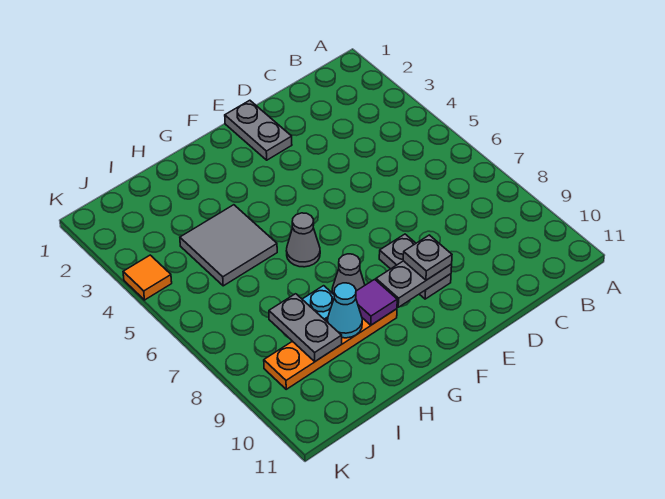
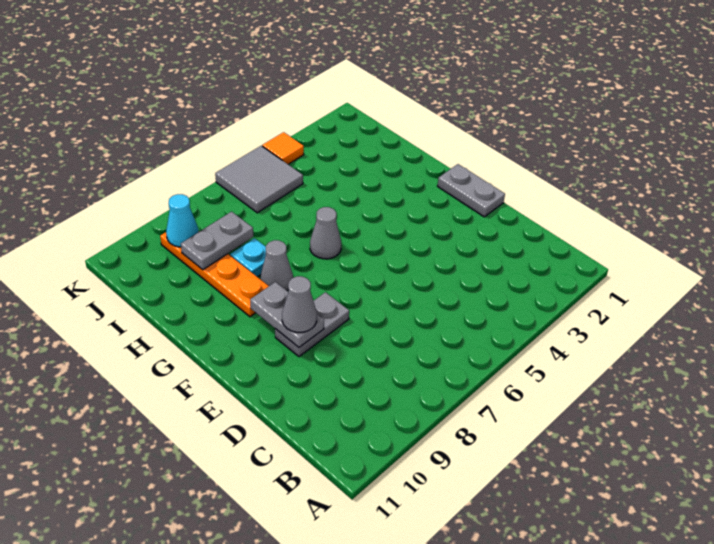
grey 1x2 plate [225,100,292,160] -> grey 1x2 plate turned to [438,164,505,217]
grey 1x1 plate [403,235,452,280] -> grey 1x1 cone [282,276,317,332]
purple 1x1 tile [356,279,397,325] -> none
grey 2x2 tile [180,205,277,286] -> grey 2x2 tile moved to [215,146,303,213]
cyan 1x1 cone [328,283,362,338] -> cyan 1x1 cone moved to [166,194,199,247]

